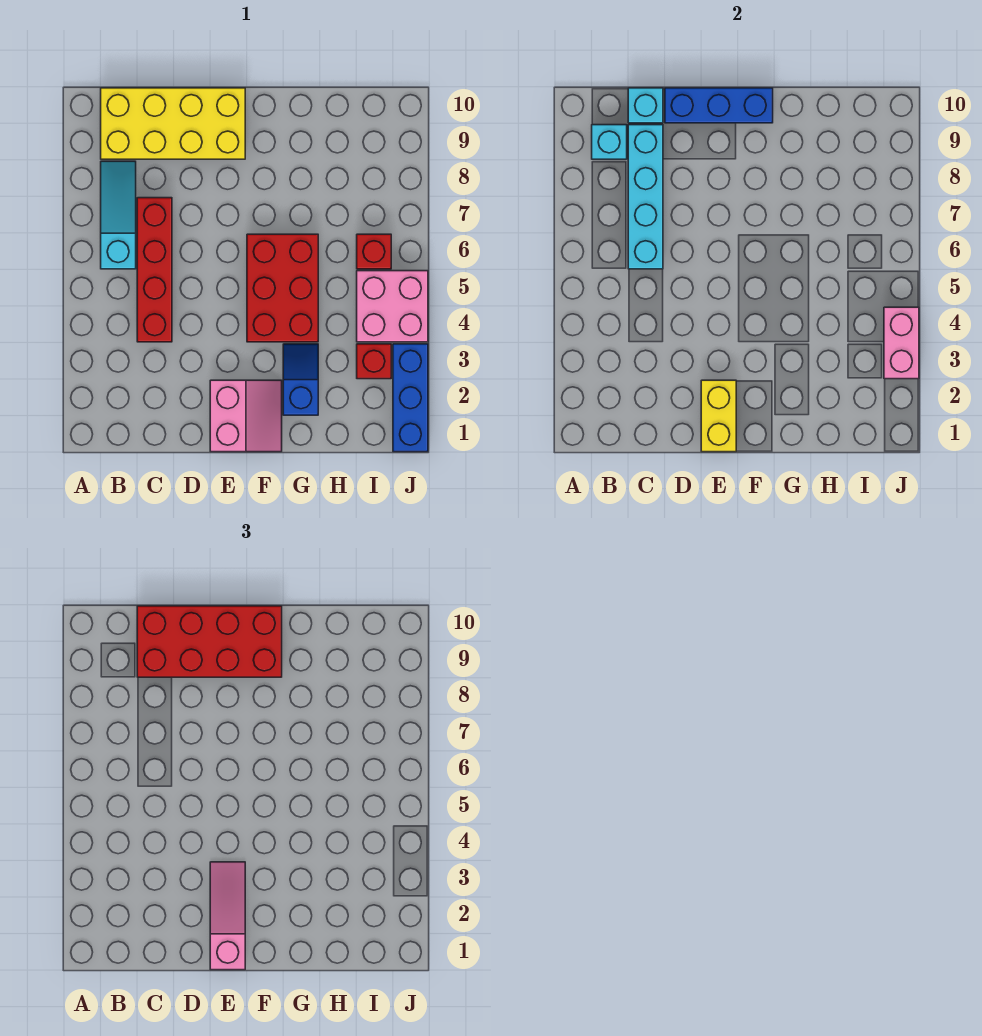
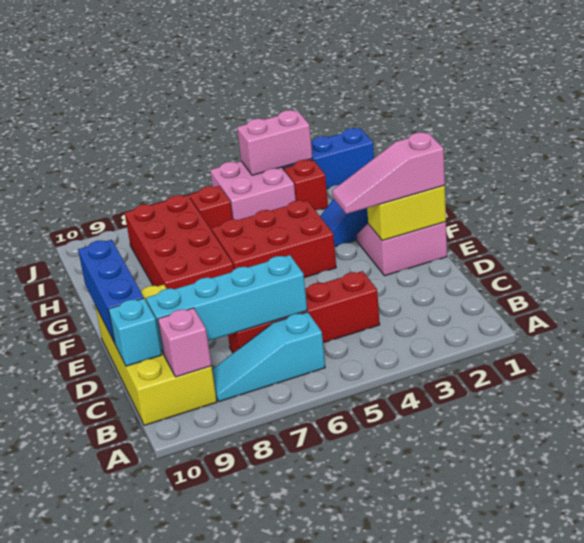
cyan 1x1 brick [592,125,627,159] -> pink 1x1 brick [158,308,211,377]
red 2x4 brick [137,606,282,677] -> red 2x4 brick moved to [125,195,234,289]

